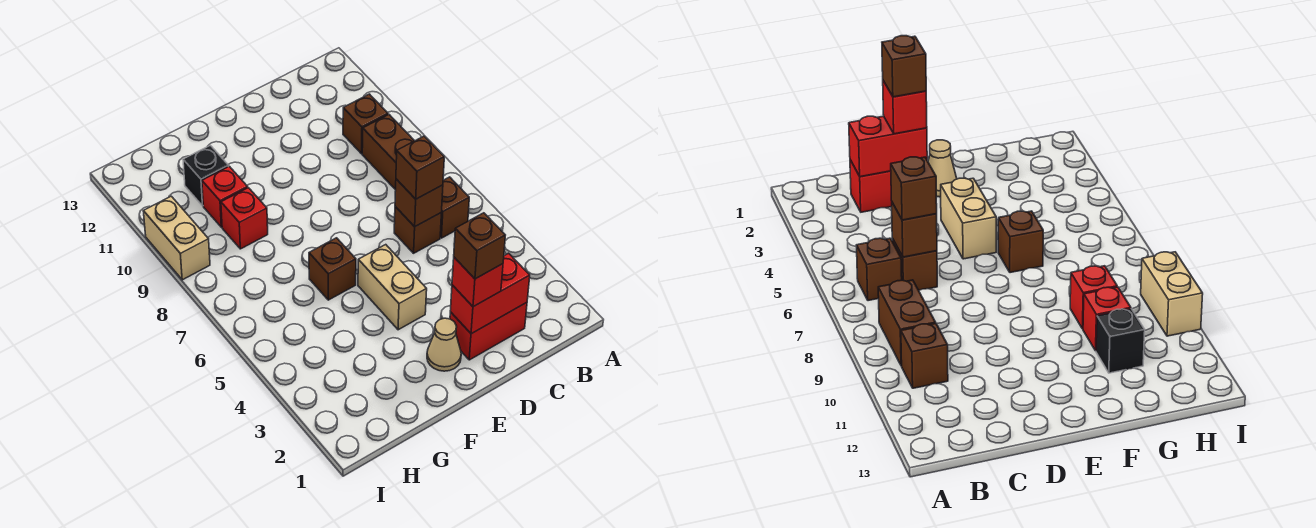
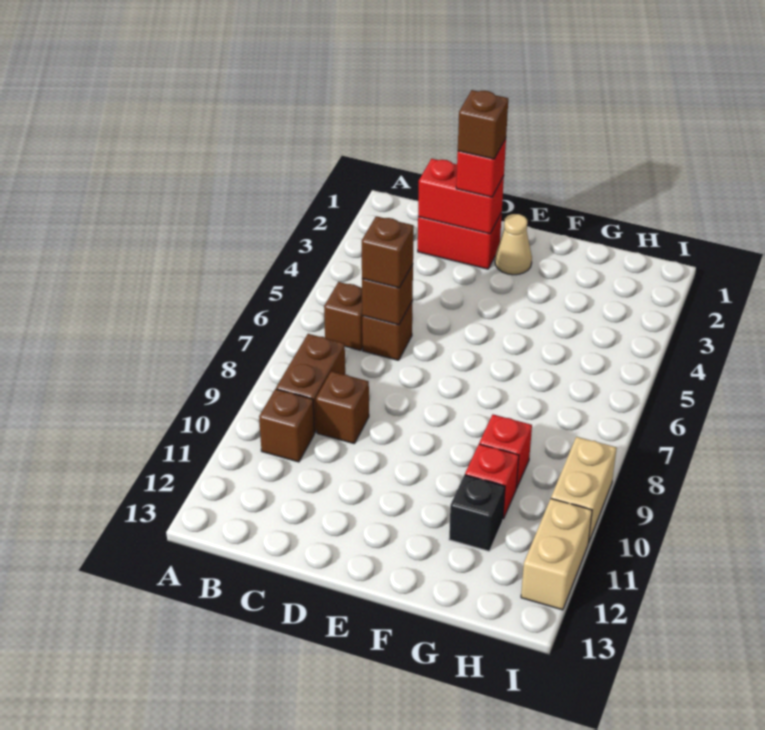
tan 1x2 brick [358,245,427,330] -> tan 1x2 brick moved to [521,499,592,610]
brown 1x1 brick [309,238,356,300] -> brown 1x1 brick moved to [316,371,369,444]

